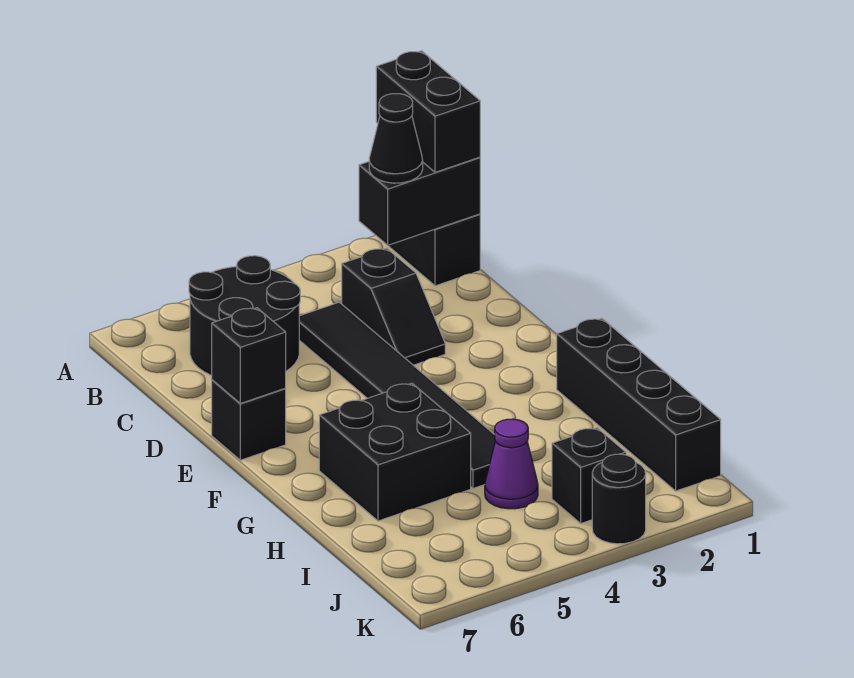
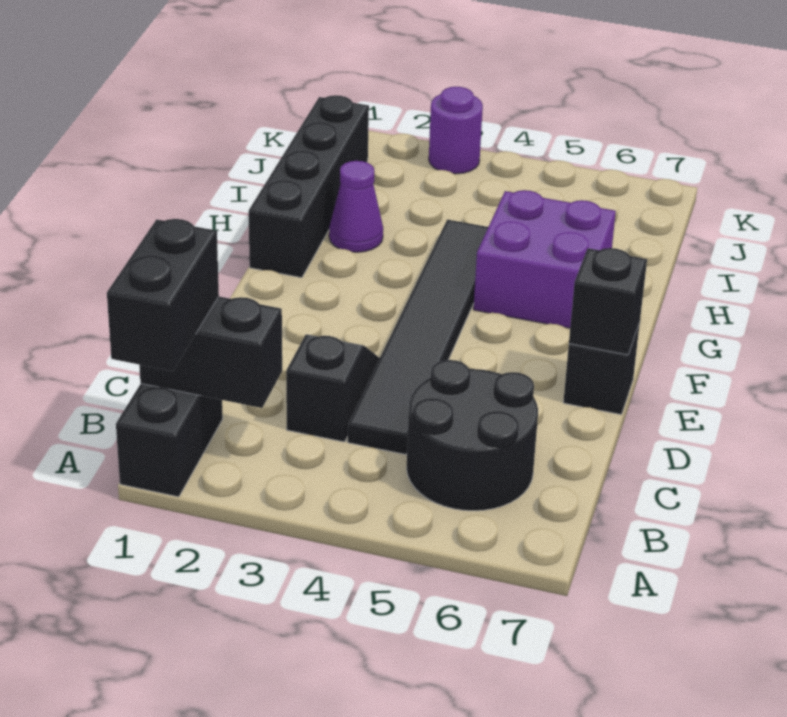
black 1x1 cone [369,94,423,183] -> none
black 2x2 brick [319,383,471,521] -> purple 2x2 brick [474,190,616,328]
purple 1x1 cone [485,419,538,509] -> purple 1x1 cone moved to [329,161,383,252]
black 1x1 brick [552,428,626,523] -> none
black 1x1 round brick [592,454,646,544] -> purple 1x1 round brick [429,87,483,174]

